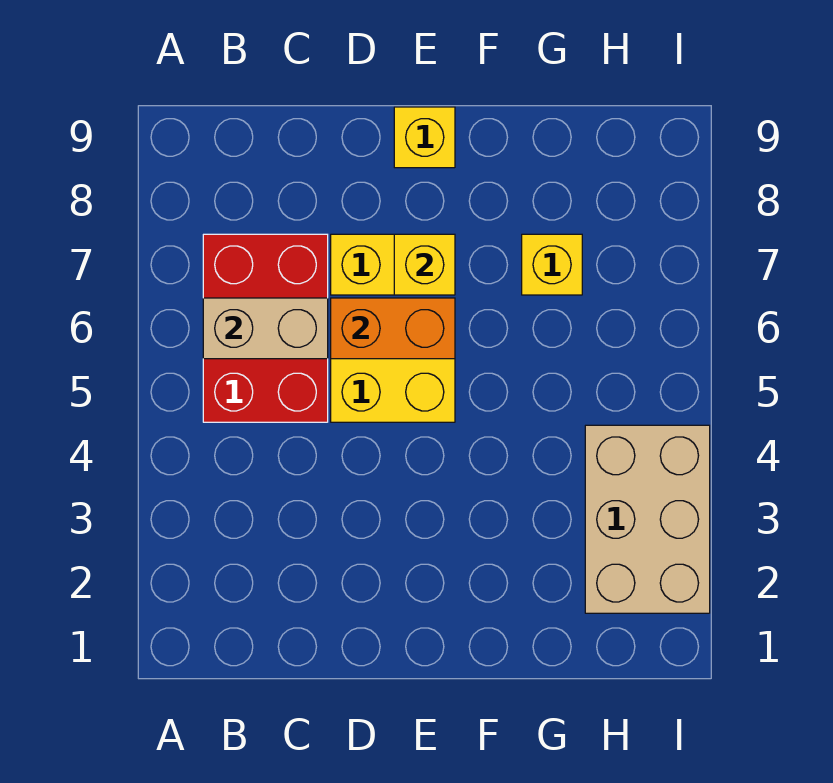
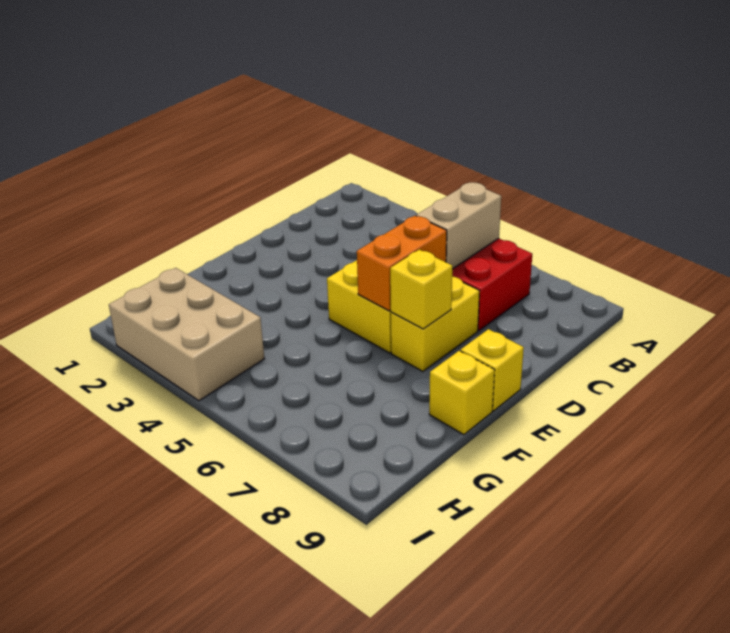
yellow 1x1 brick [522,234,582,295] -> yellow 1x1 brick moved to [429,351,494,435]

